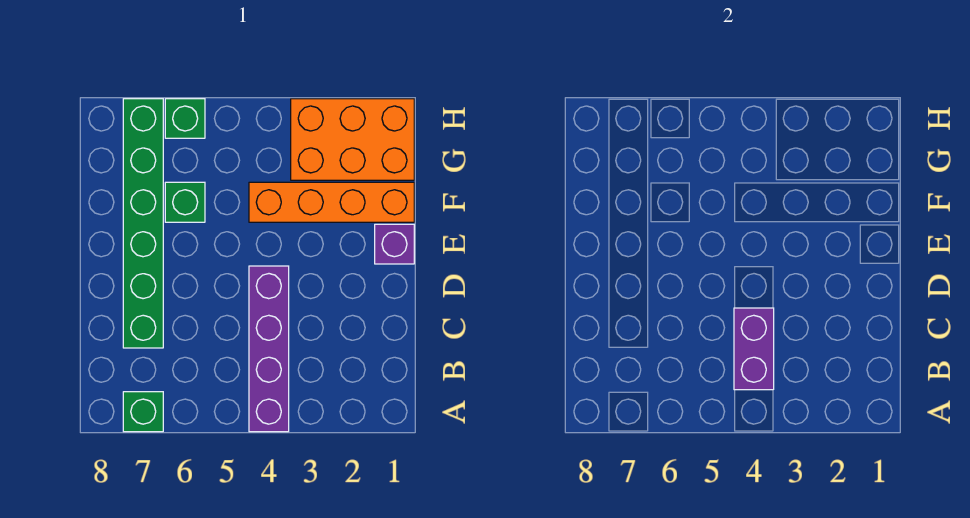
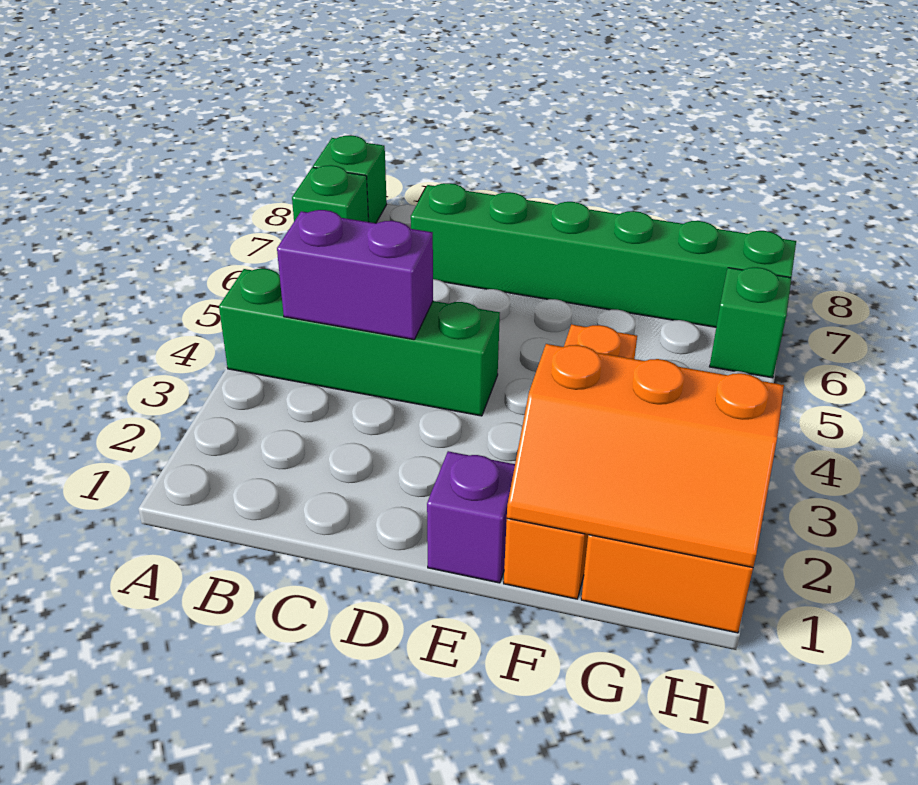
purple 1x4 brick [249,266,289,432] -> green 1x4 brick [219,269,500,416]
none -> orange 2x3 slope [507,344,784,568]
green 1x1 brick [165,182,205,222] -> green 1x1 brick moved to [313,136,387,223]

